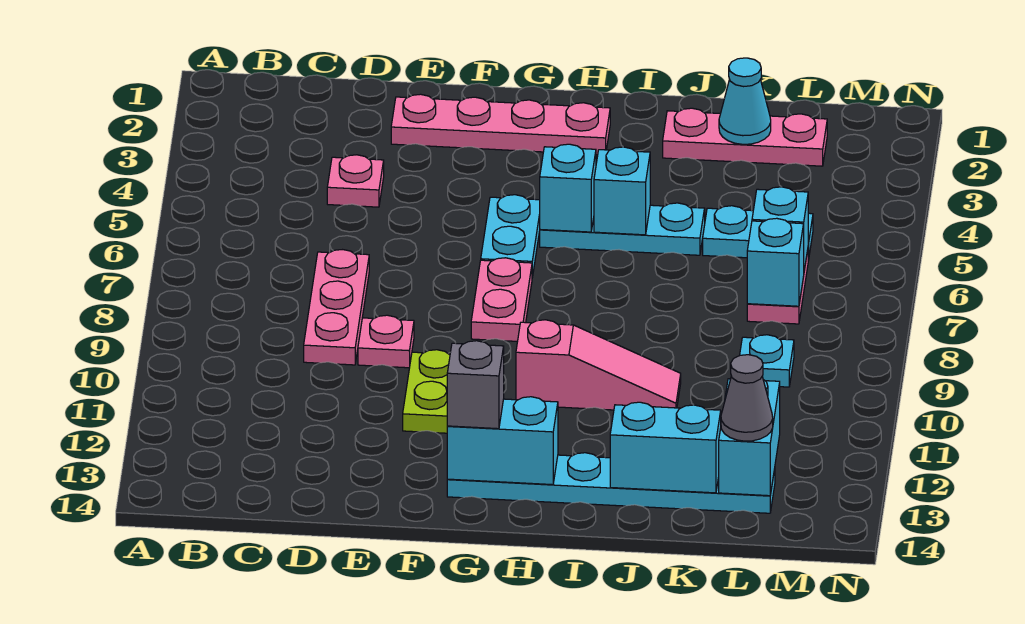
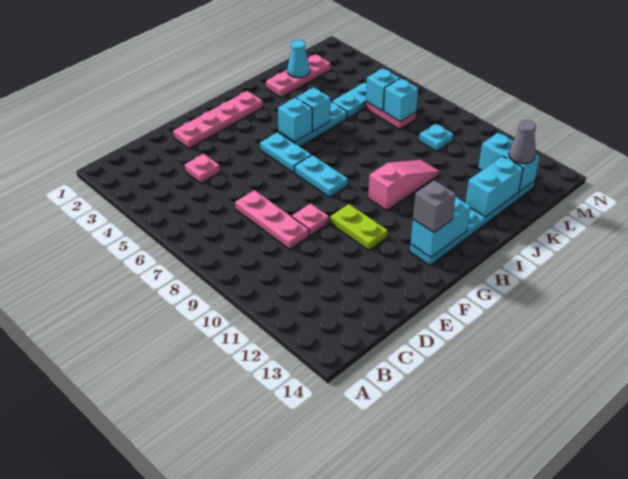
pink 1x2 plate [471,258,532,341] -> cyan 1x2 plate [295,155,348,197]

